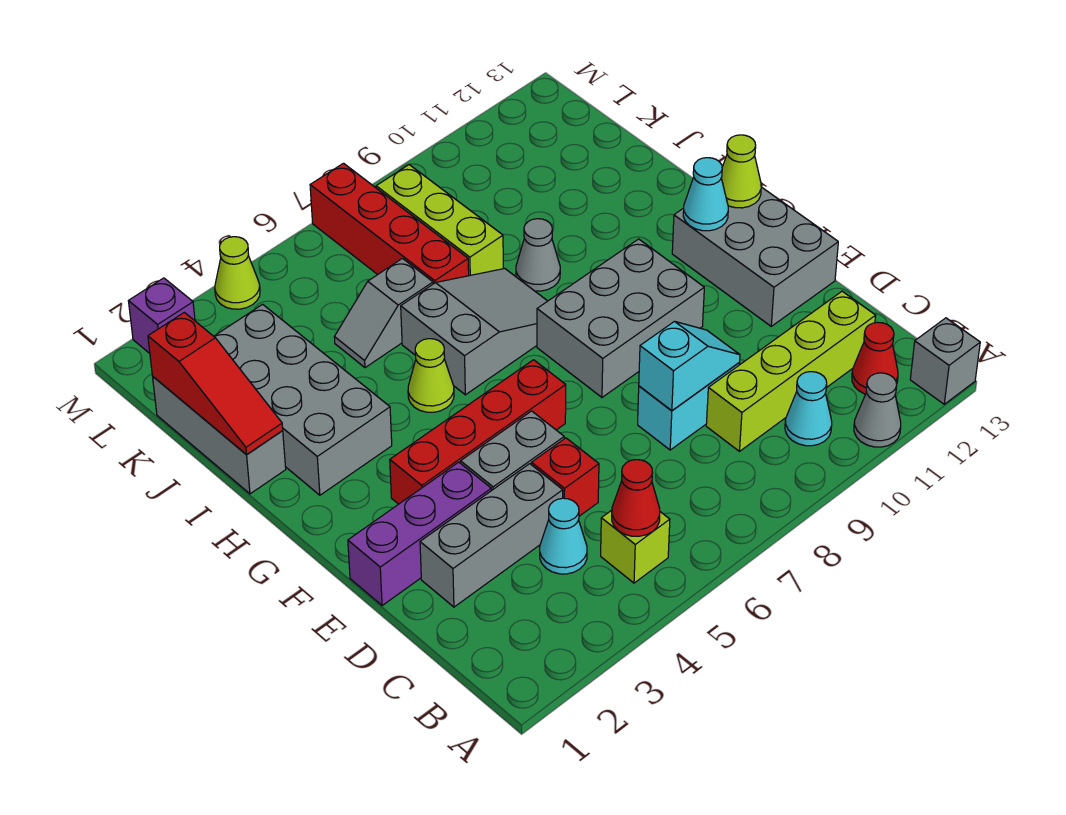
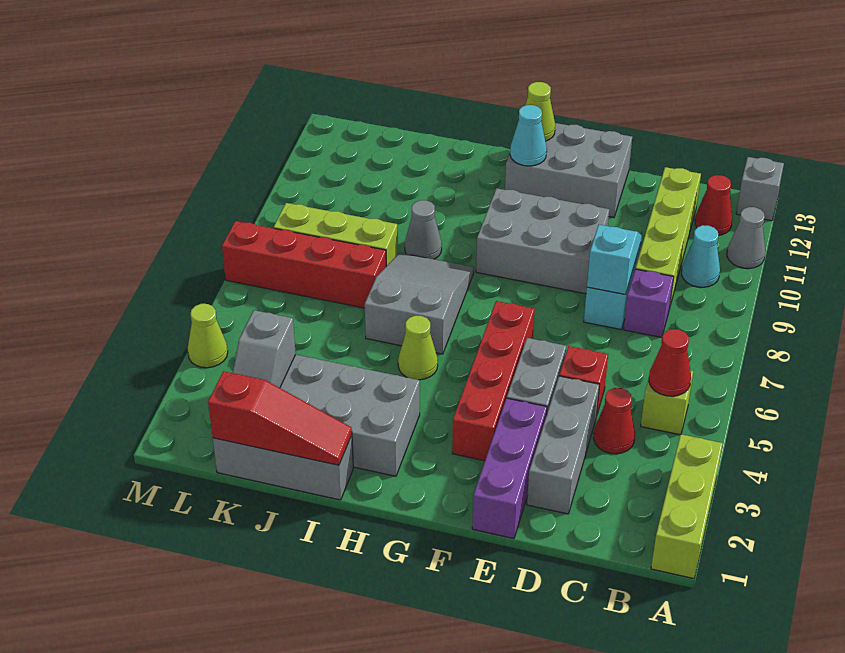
none -> lime 1x3 brick [651,434,723,579]
cyan 1x1 cone [540,498,587,574] -> red 1x1 cone [593,388,635,454]
grey 2x3 brick [537,239,704,397] -> grey 2x3 brick turned to [476,188,609,294]
grey 1x2 slope [334,258,433,368] -> grey 1x2 slope moved to [233,310,296,388]
purple 1x1 brick [129,278,195,353] -> purple 1x1 brick moved to [624,269,674,338]

